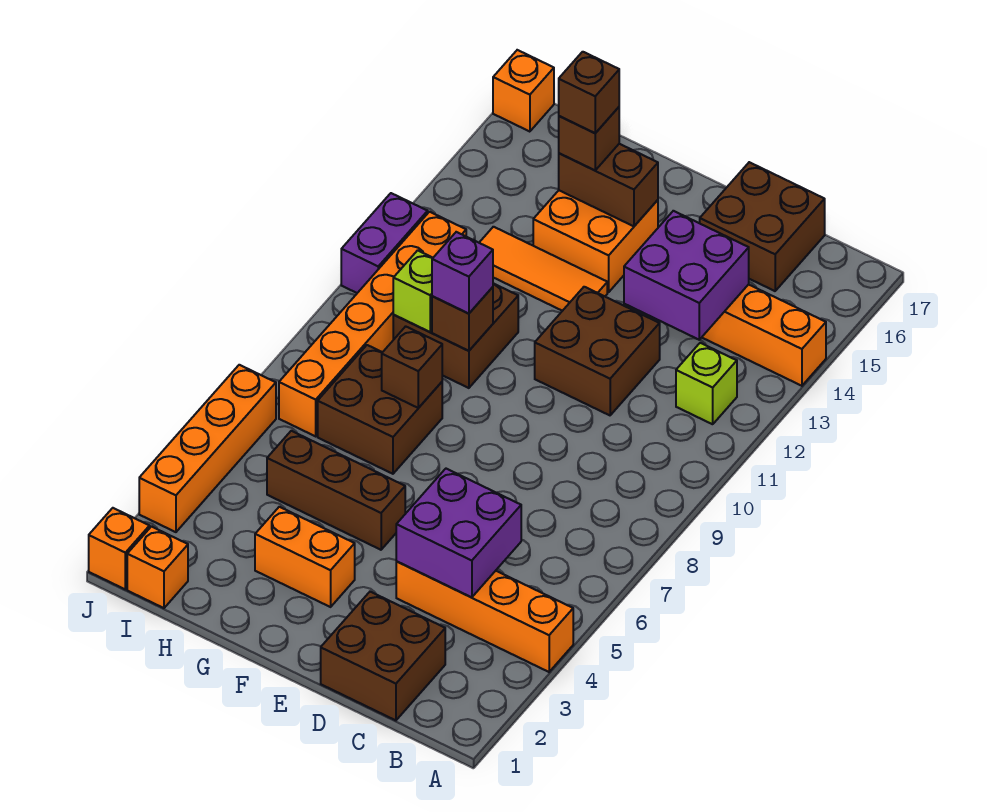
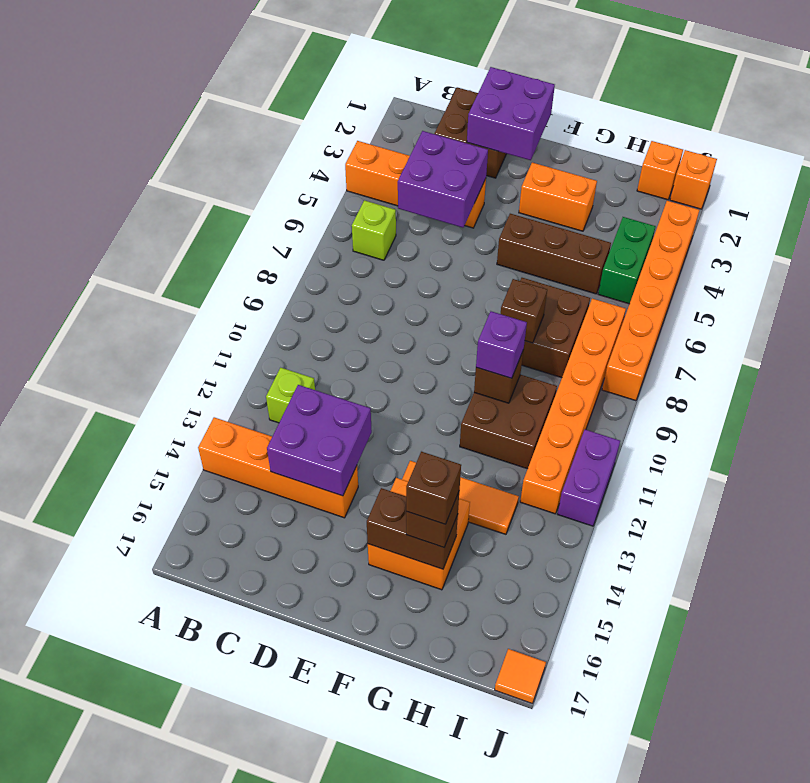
brown 2x2 brick [700,162,825,291] -> none
none -> purple 2x2 brick [467,67,555,160]
brown 2x2 brick [535,287,660,415] -> none
lime 1x1 brick [393,250,433,332] -> lime 1x1 brick moved to [352,200,396,260]
none -> green 1x2 brick [598,217,656,304]
orange 1x4 brick [139,365,276,532] -> orange 1x6 brick [602,201,699,401]
orange 1x1 brick [493,50,554,132] -> orange 1x1 tile [495,649,546,703]

